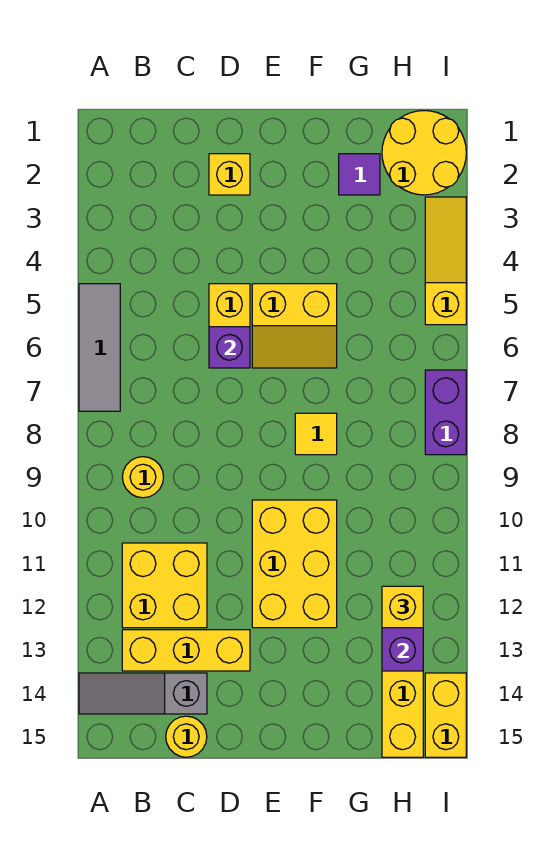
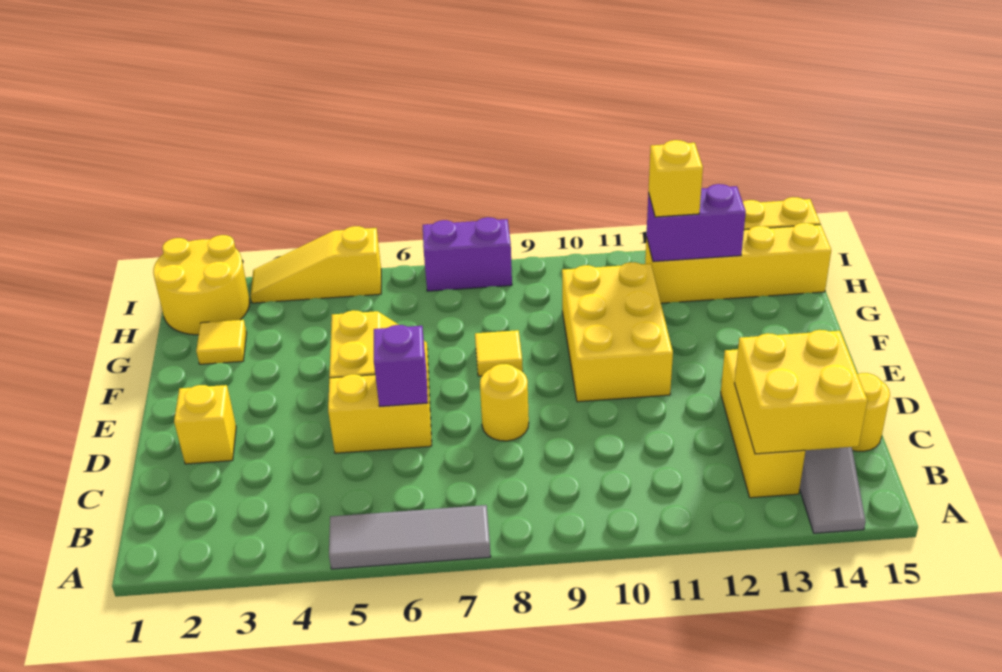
yellow 1x1 round brick [122,457,164,498] -> yellow 1x1 round brick moved to [480,364,529,441]
yellow 2x2 brick [122,543,207,628] -> yellow 2x2 brick moved to [734,330,867,454]
yellow 2x3 brick [252,500,337,628] -> yellow 2x3 brick turned to [562,262,673,402]
purple 1x1 tile [339,154,380,195] -> yellow 1x1 tile [196,320,247,364]

